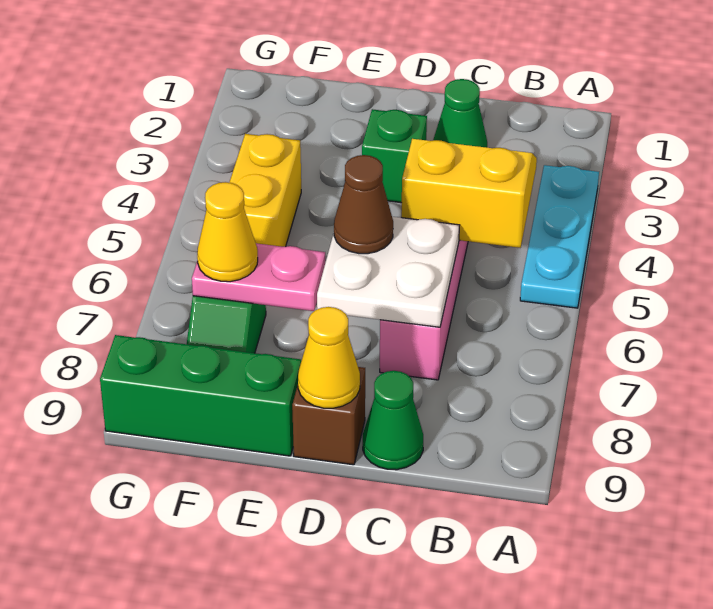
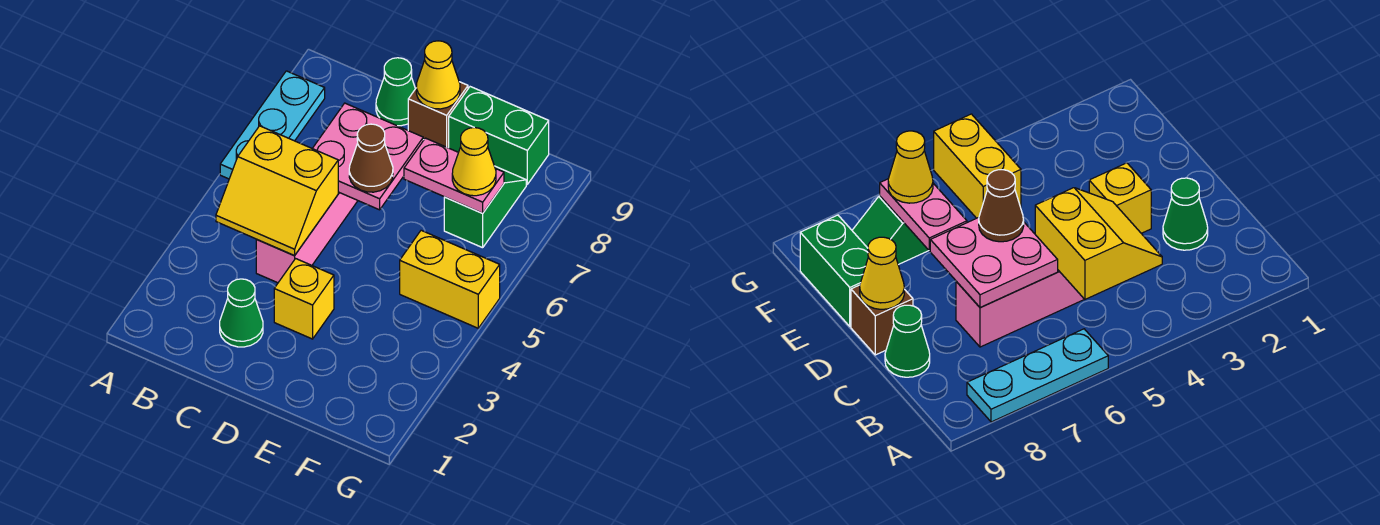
cyan 1x3 plate [520,165,599,308] -> cyan 1x3 plate moved to [220,71,325,179]
white 2x2 plate [317,217,459,327] -> pink 2x2 plate [312,103,423,210]
green 1x1 brick [362,109,427,203] -> yellow 1x1 brick [274,259,334,339]
green 1x3 brick [100,335,301,456] -> green 1x2 brick [449,87,549,184]
yellow 1x2 brick [229,134,301,247] -> yellow 1x2 brick turned to [400,230,500,328]

